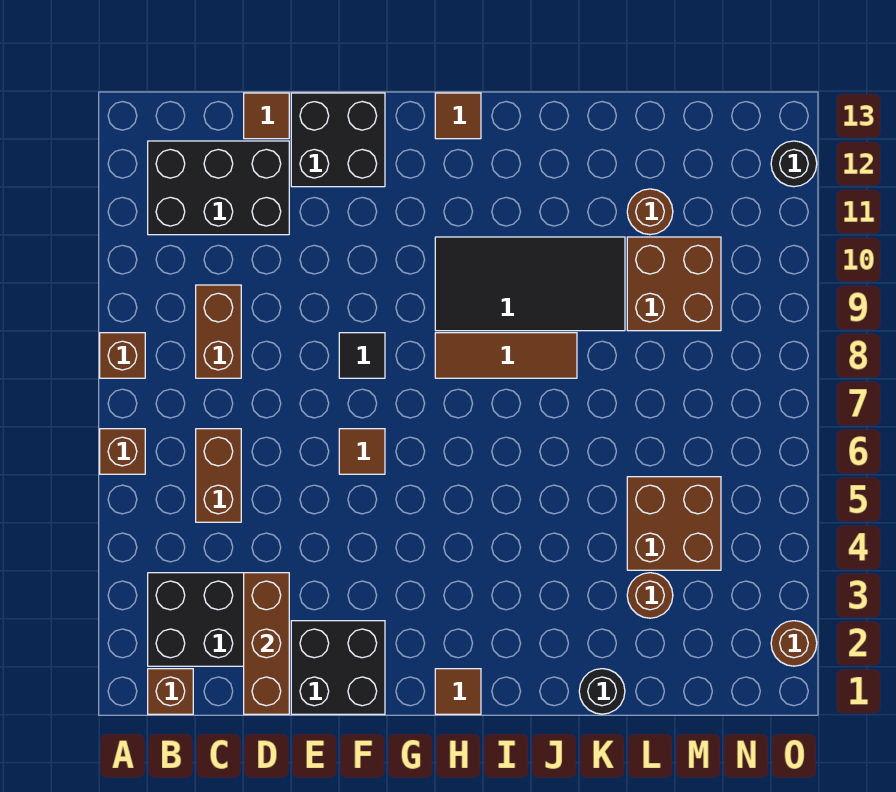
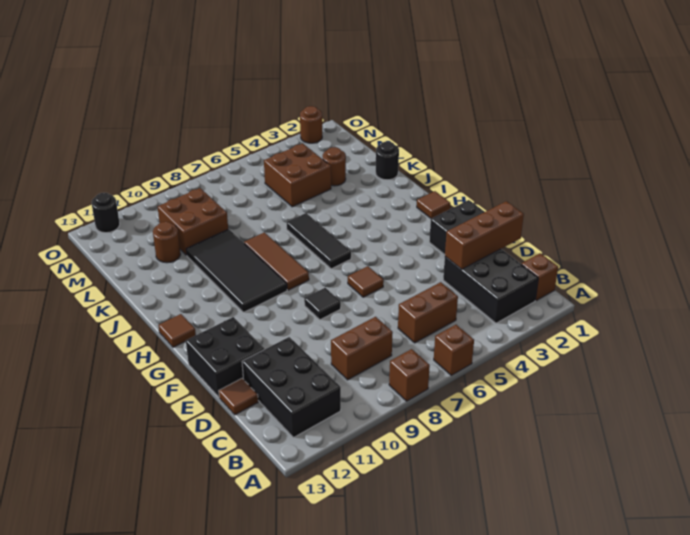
none -> black 1x3 tile [287,213,351,269]

